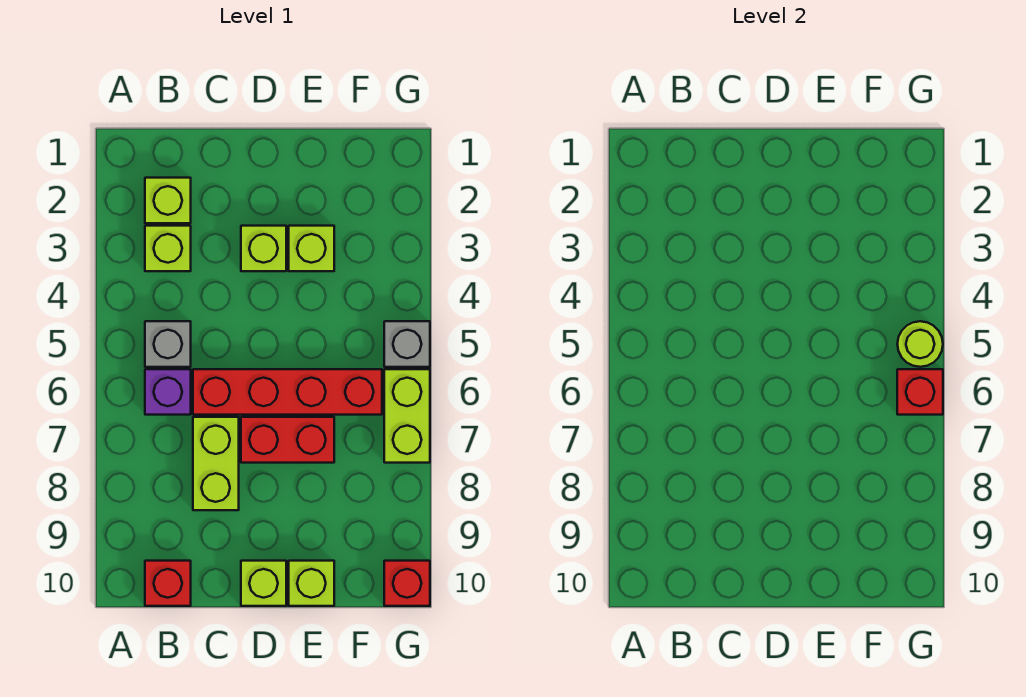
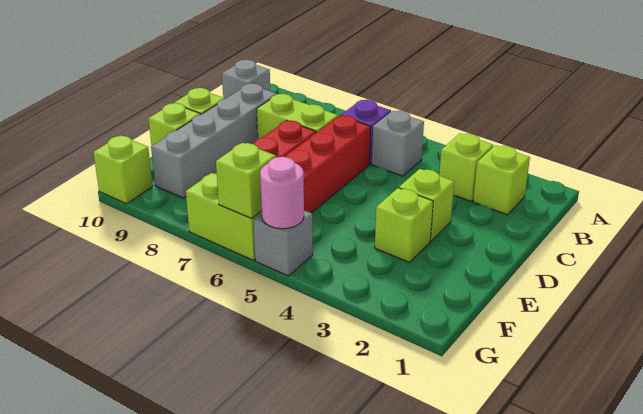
red 1x1 brick [145,561,191,606] -> grey 1x1 brick [222,60,270,99]
none -> grey 1x4 brick [151,83,277,198]
lime 1x1 round brick [897,321,943,367] -> pink 1x1 round brick [260,157,304,229]
red 1x1 brick [897,369,943,415] -> lime 1x1 brick [216,143,276,218]
red 1x1 brick [384,561,430,606] -> lime 1x1 brick [93,136,153,204]

